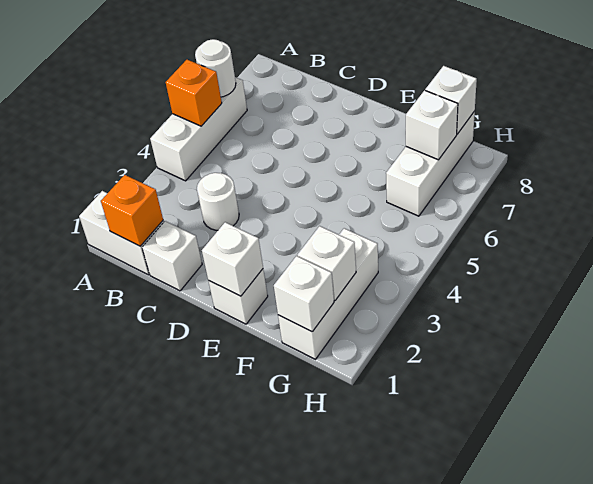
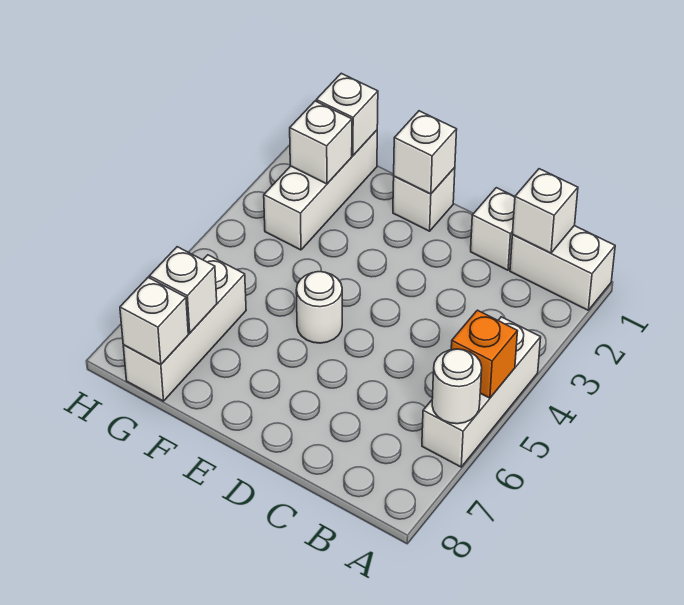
orange 1x1 brick [101,175,163,246] -> white 1x1 brick [513,169,578,253]
white 1x1 round brick [197,173,239,230] -> white 1x1 round brick moved to [296,272,342,343]

